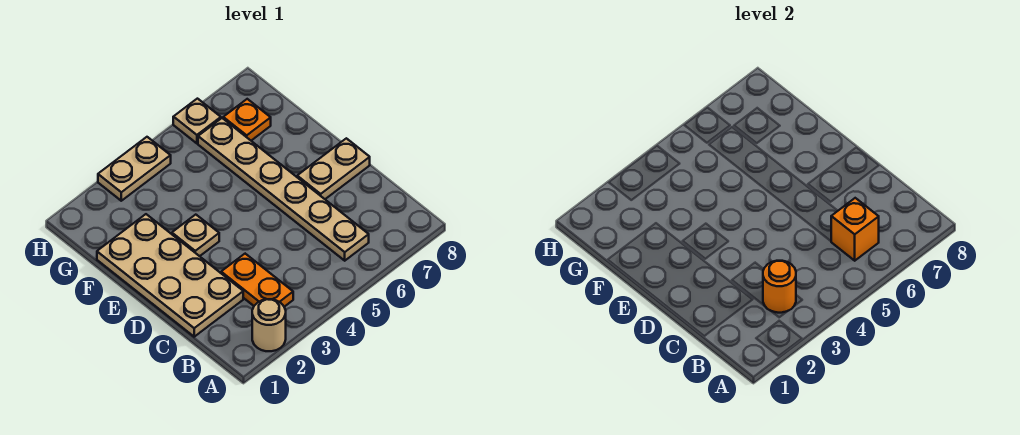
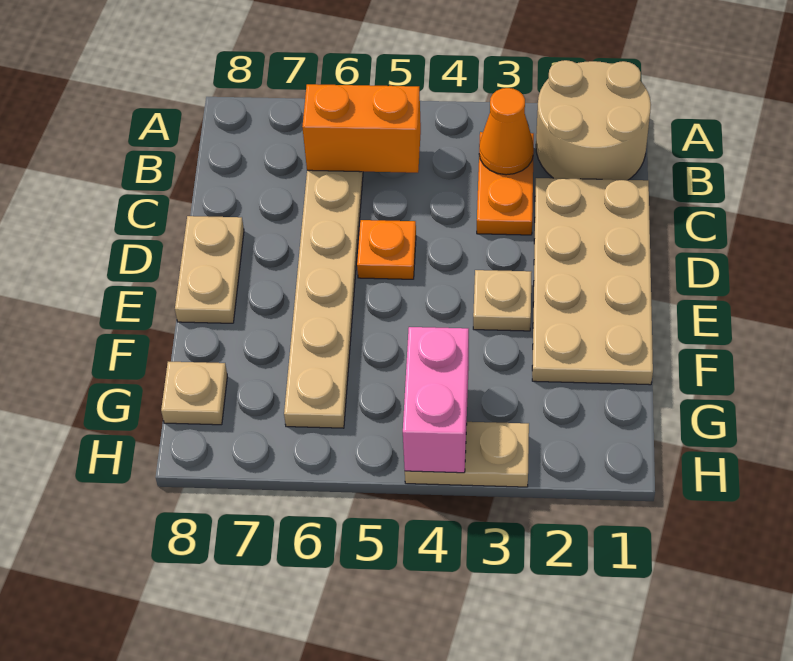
tan 1x1 round brick [252,299,286,351] -> tan 2x2 round brick [536,60,651,180]
orange 1x1 round brick [763,261,796,313] -> orange 1x1 cone [479,88,534,175]
orange 1x1 brick [831,198,879,261] -> orange 1x2 brick [302,84,421,173]
tan 1x2 plate [297,138,370,199] -> tan 1x2 plate turned to [175,216,244,323]
none -> pink 1x2 brick [403,327,469,473]
orange 1x1 plate [223,99,271,141] -> orange 1x1 plate moved to [357,220,416,279]
tan 1x1 plate [173,99,221,143] -> tan 1x1 plate moved to [161,362,227,425]

